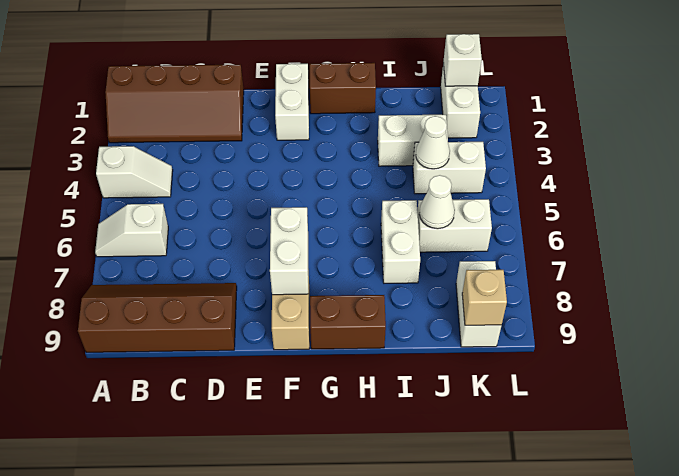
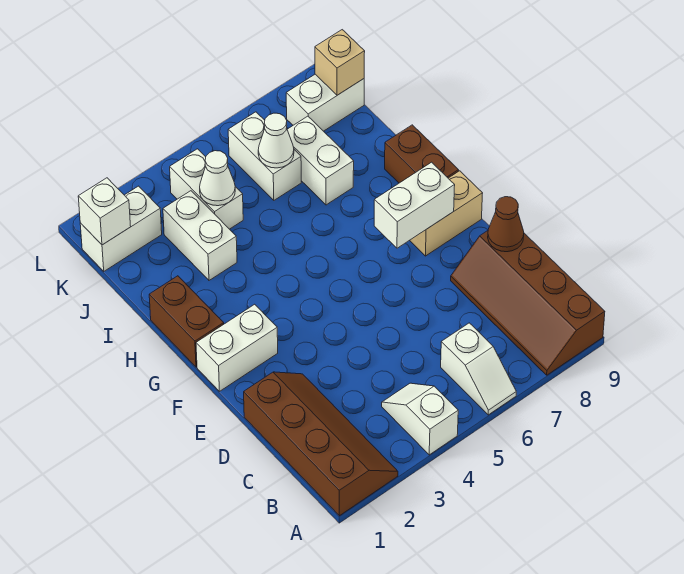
none -> brown 1x1 cone [488,197,524,252]
white 1x2 brick [381,200,420,283] -> white 1x2 brick turned to [287,116,354,205]

